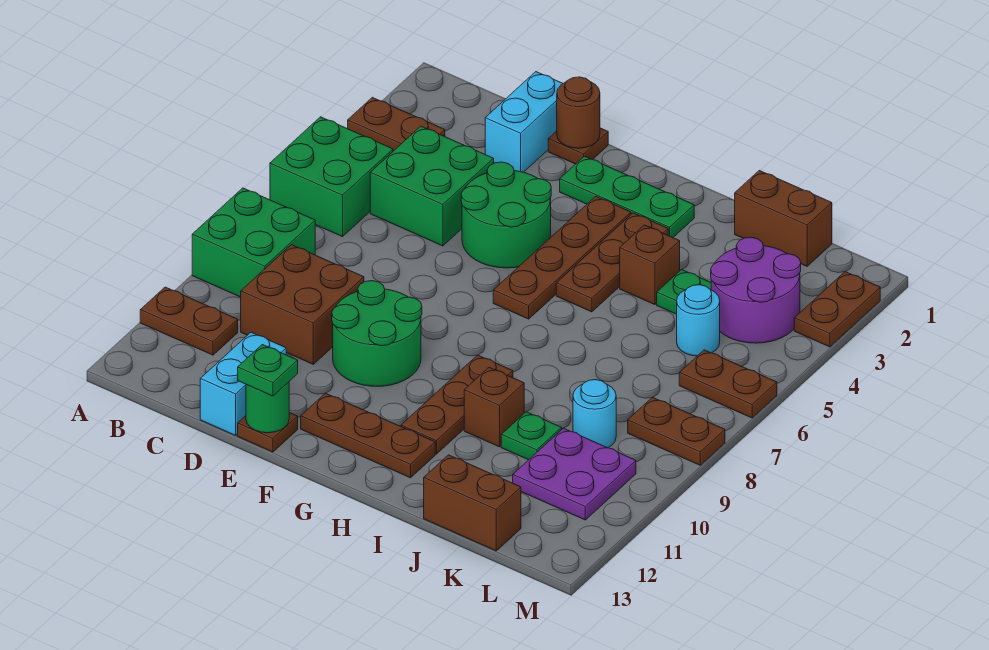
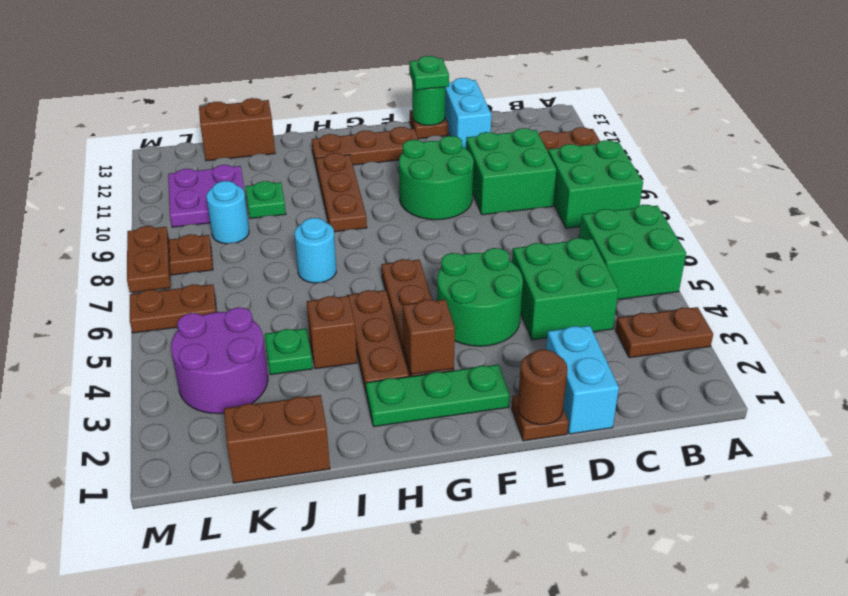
brown 2x2 brick [241,245,364,364] -> green 2x2 brick [466,128,556,215]
brown 1x1 brick [464,368,524,447] -> brown 1x1 brick moved to [403,300,455,374]
cyan 1x1 round brick [677,285,720,356] -> cyan 1x1 round brick moved to [295,218,336,283]
brown 1x2 plate [794,272,880,347] -> brown 1x2 plate moved to [127,226,171,293]

